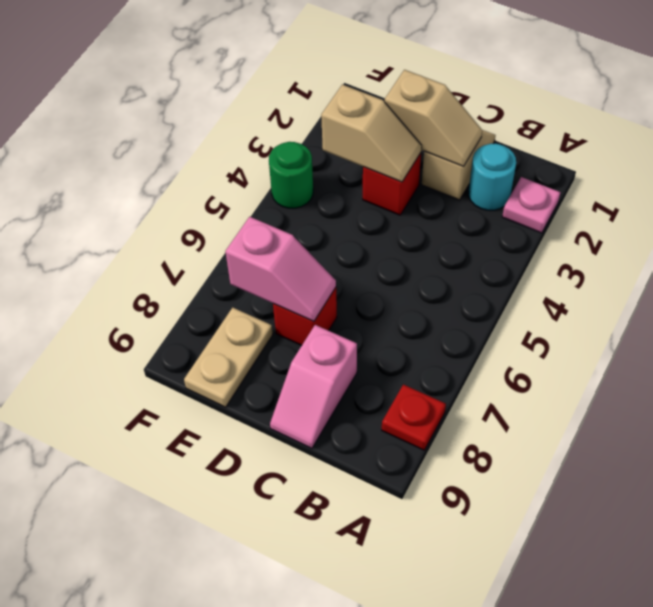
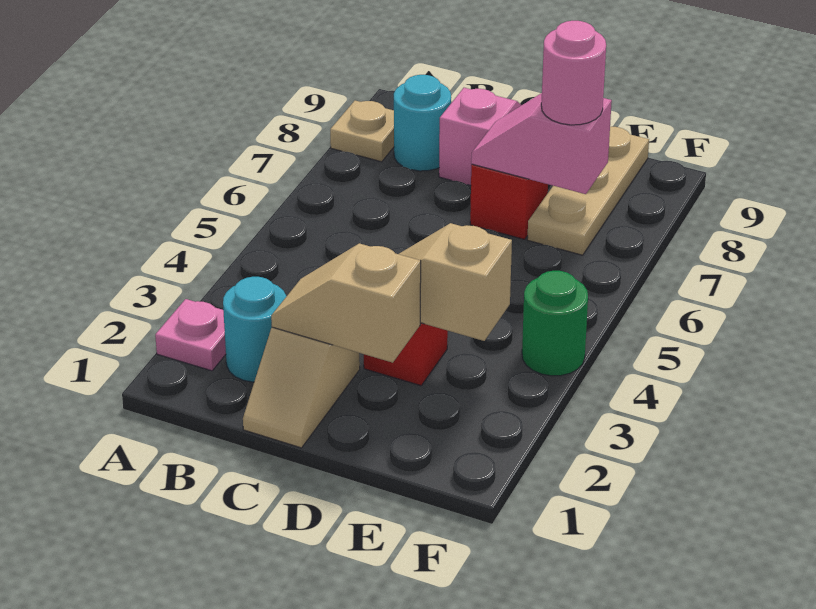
red 1x1 plate [382,385,446,450] -> tan 1x1 plate [330,101,394,162]
none -> cyan 1x1 round brick [394,75,451,171]
none -> pink 1x1 round brick [541,21,606,125]
tan 1x2 plate [184,308,273,407] -> tan 1x3 plate [527,127,649,255]

